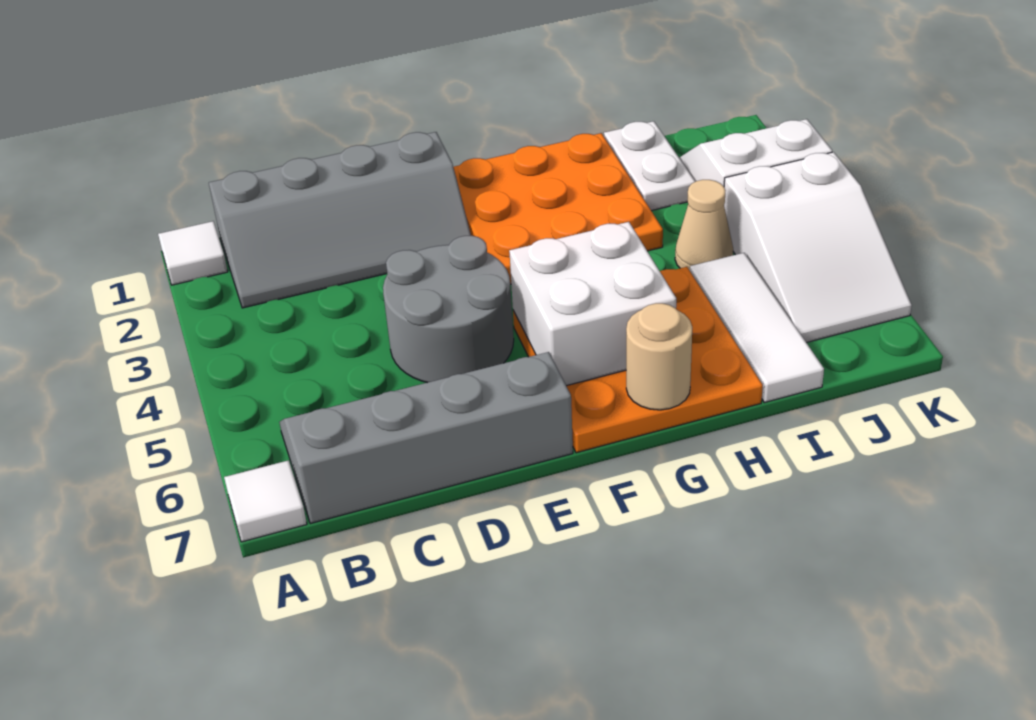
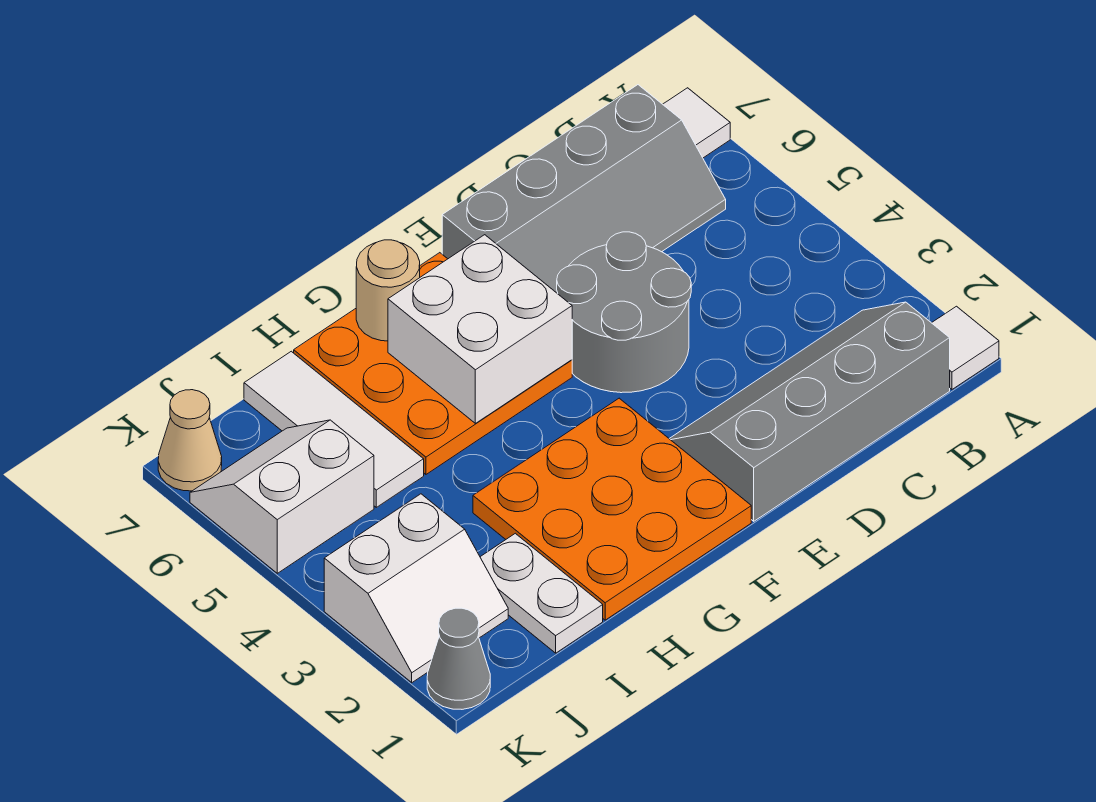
tan 1x1 cone [675,180,733,270] -> tan 1x1 cone moved to [158,390,222,491]
white 2x3 slope [724,152,912,343] -> white 2x2 slope [190,420,374,573]
none -> grey 1x1 cone [427,608,490,709]

